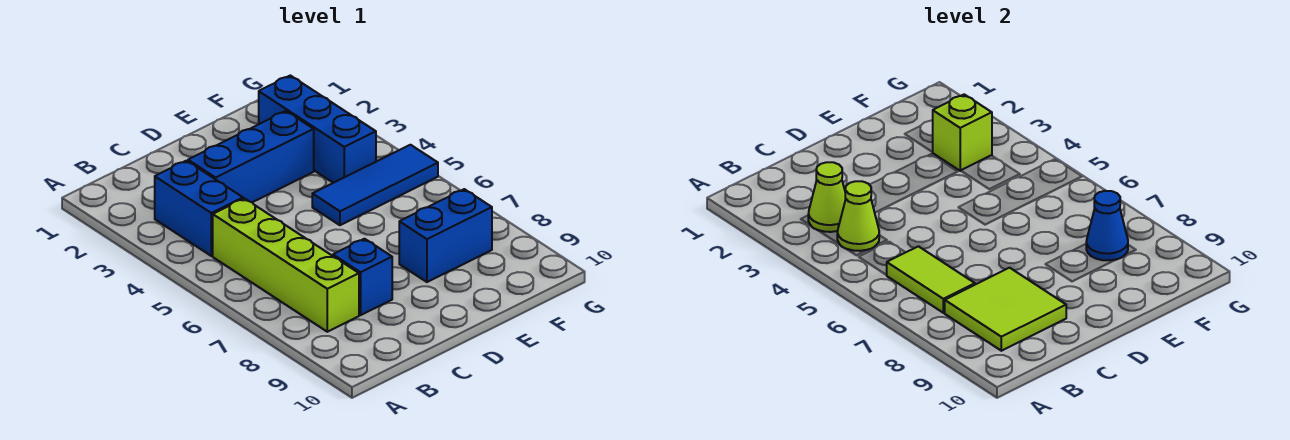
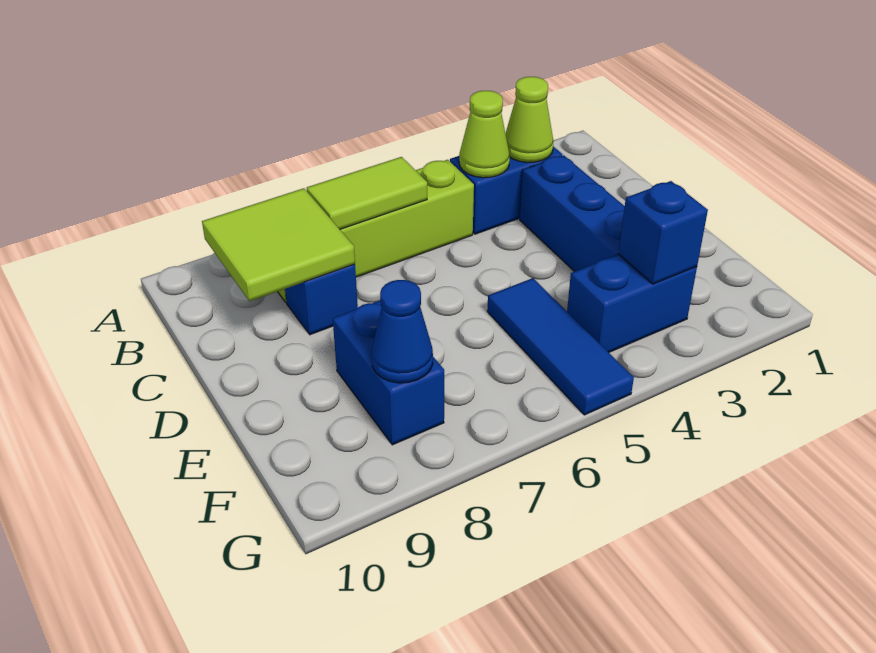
blue 1x3 brick [259,75,376,183] -> blue 1x2 brick [567,254,697,352]
lime 1x1 brick [933,94,992,171] -> blue 1x1 brick [618,181,708,284]

